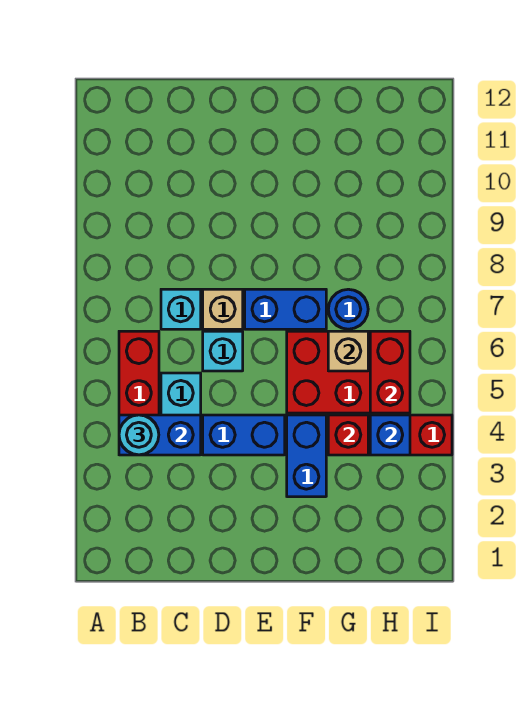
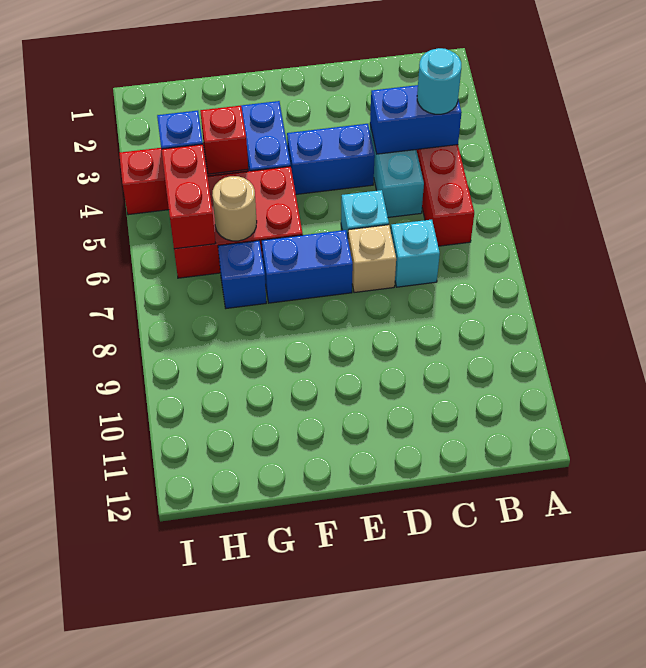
tan 1x1 brick [328,331,368,371] -> tan 1x1 round brick [212,176,257,241]
blue 1x1 round brick [328,289,368,329] -> blue 1x1 brick [218,241,266,308]

